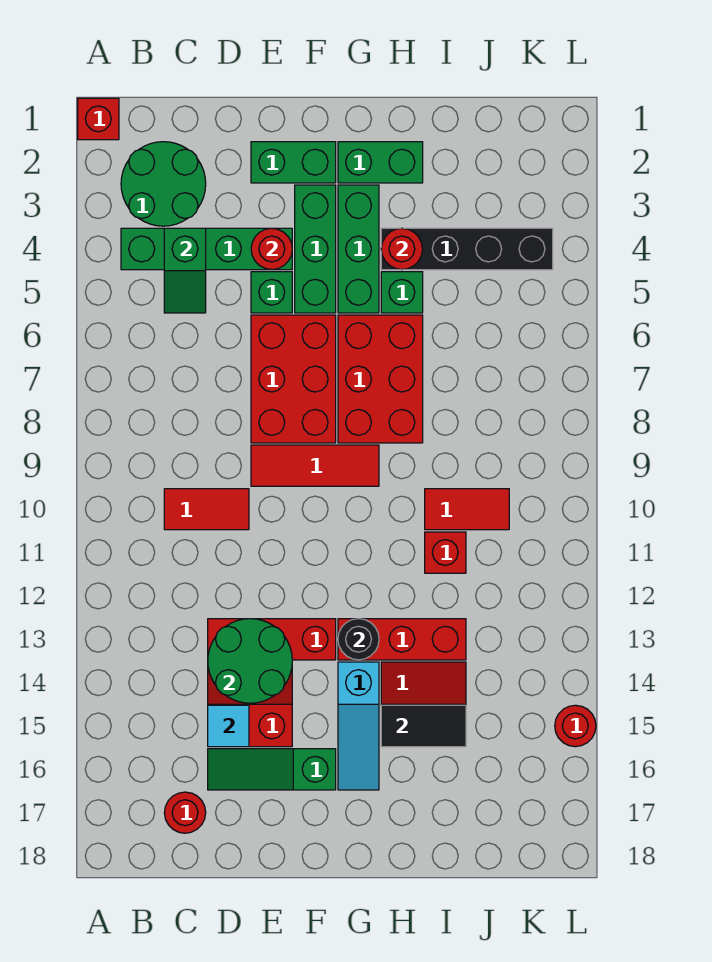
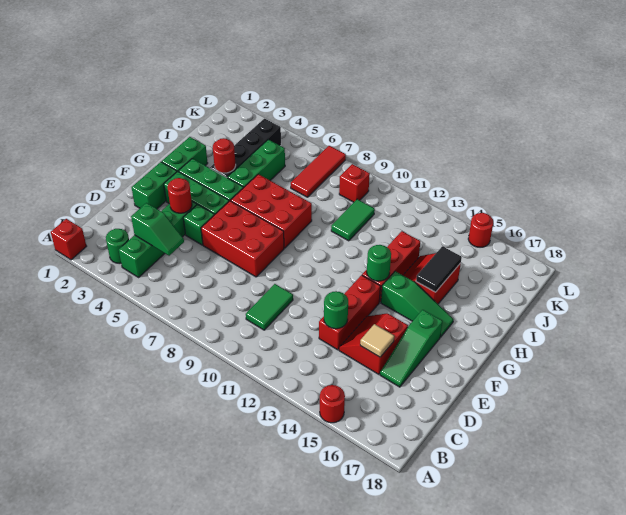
green 2x2 round brick [121,142,206,226] -> green 1x1 round brick [106,229,129,264]
red 1x2 tile [164,489,249,530] -> green 1x2 tile [246,284,293,330]
red 1x1 round brick [164,792,206,833] -> red 1x1 round brick moved to [320,385,345,423]
green 2x2 round brick [208,619,292,703] -> green 1x1 round brick [324,291,348,329]
cyan 1x1 tile [208,705,249,747] -> tan 1x1 tile [360,324,394,357]
red 1x3 tile [251,445,379,486] -> red 1x3 tile moved to [291,146,346,197]
black 1x1 round brick [338,619,379,660] -> green 1x1 round brick [367,245,391,281]
cyan 1x3 slope [338,662,379,790] -> green 1x3 slope [381,271,453,337]
green 1x1 brick [381,272,423,313] -> green 1x3 brick [227,140,285,188]
red 1x2 tile [425,489,509,530] -> green 1x2 tile [331,199,375,241]
red 1x1 brick [425,532,466,573] -> red 1x1 brick moved to [339,164,370,202]

